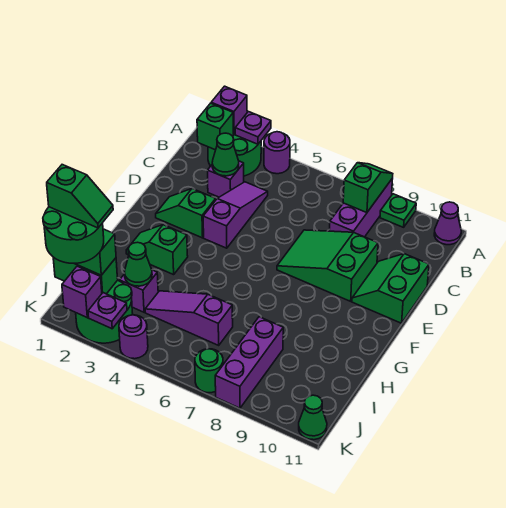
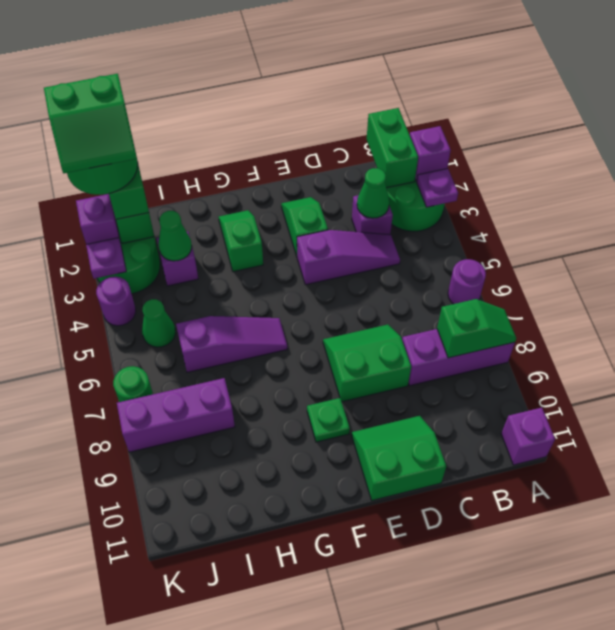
purple 1x1 round brick [264,132,290,174] -> purple 1x1 round brick moved to [448,259,486,304]
green 1x1 plate [380,194,416,227] -> green 1x1 plate moved to [307,398,350,442]
purple 1x1 cone [434,202,461,245] -> purple 1x1 brick [501,408,555,465]
green 1x1 brick [197,103,234,150] -> green 1x2 brick [367,108,418,188]
green 2x3 slope [277,230,378,301] -> green 2x2 slope [323,324,411,402]
purple 1x3 slope [145,291,233,345] -> purple 1x3 slope turned to [176,316,287,372]
green 1x2 slope [47,165,113,228] -> green 2x2 slope [44,74,137,173]
green 1x1 cone [299,395,327,440] -> green 1x1 cone moved to [142,299,176,347]

